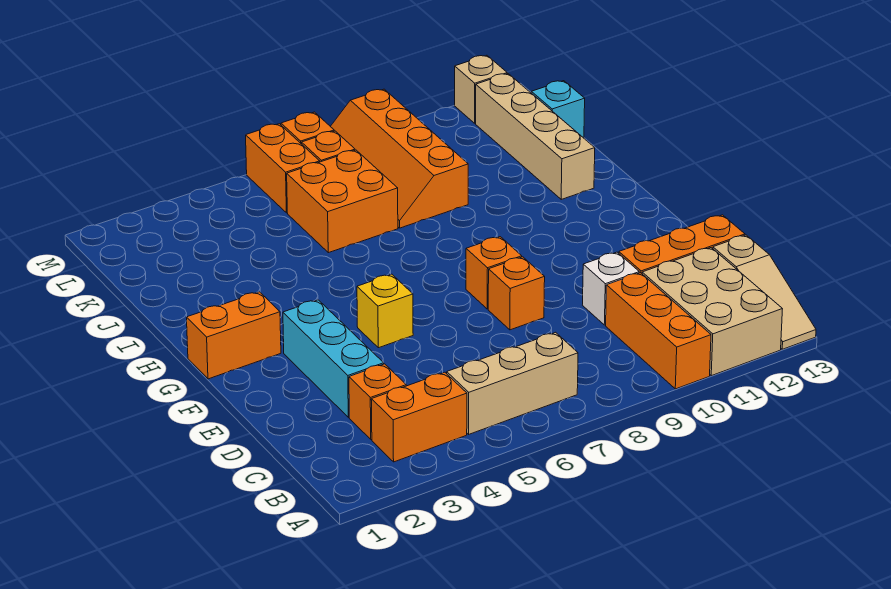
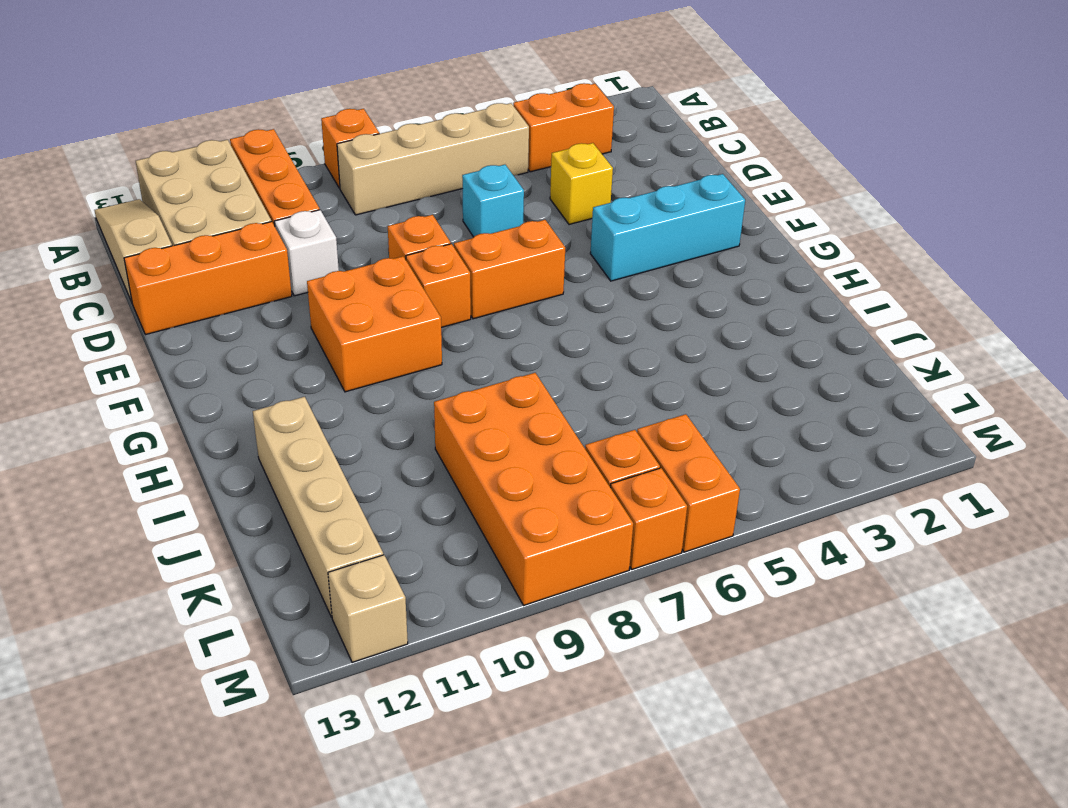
tan 1x3 brick [447,332,578,434] -> tan 1x4 brick [337,103,529,215]
orange 1x1 brick [349,364,406,440] -> orange 1x1 brick moved to [321,109,379,188]
cyan 1x3 brick [283,300,384,417] -> cyan 1x3 brick turned to [590,174,745,281]
yellow 1x1 brick [357,274,413,348] -> yellow 1x1 brick moved to [550,143,613,224]
orange 1x2 brick [187,292,281,379] -> orange 1x2 brick moved to [454,220,565,319]
orange 2x2 brick [287,150,398,253] -> orange 2x2 brick moved to [307,256,442,392]
orange 2x4 slope [330,89,468,228] -> orange 2x4 brick [434,373,633,605]
cyan 1x1 brick [531,81,585,138] -> cyan 1x1 brick moved to [462,165,524,237]

